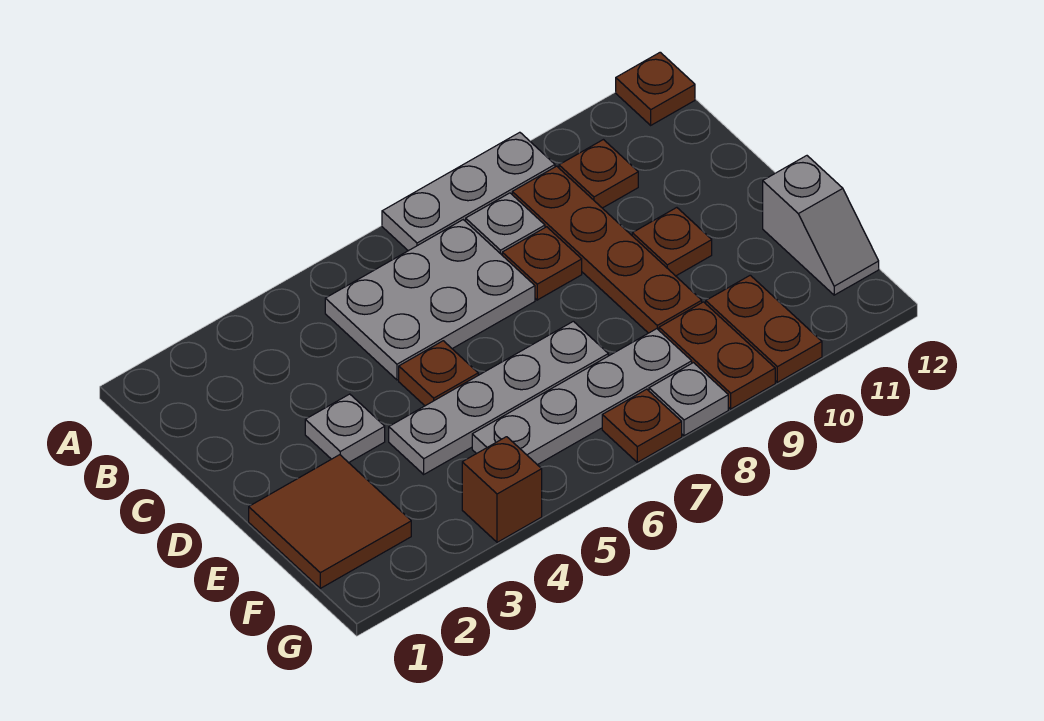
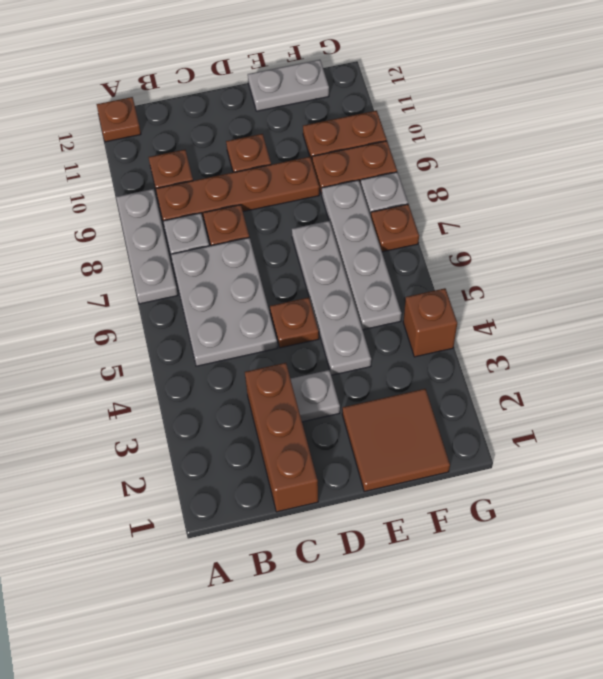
none -> brown 1x3 brick [245,363,318,512]
grey 1x2 slope [763,156,879,295] -> grey 1x2 plate [248,60,329,111]

